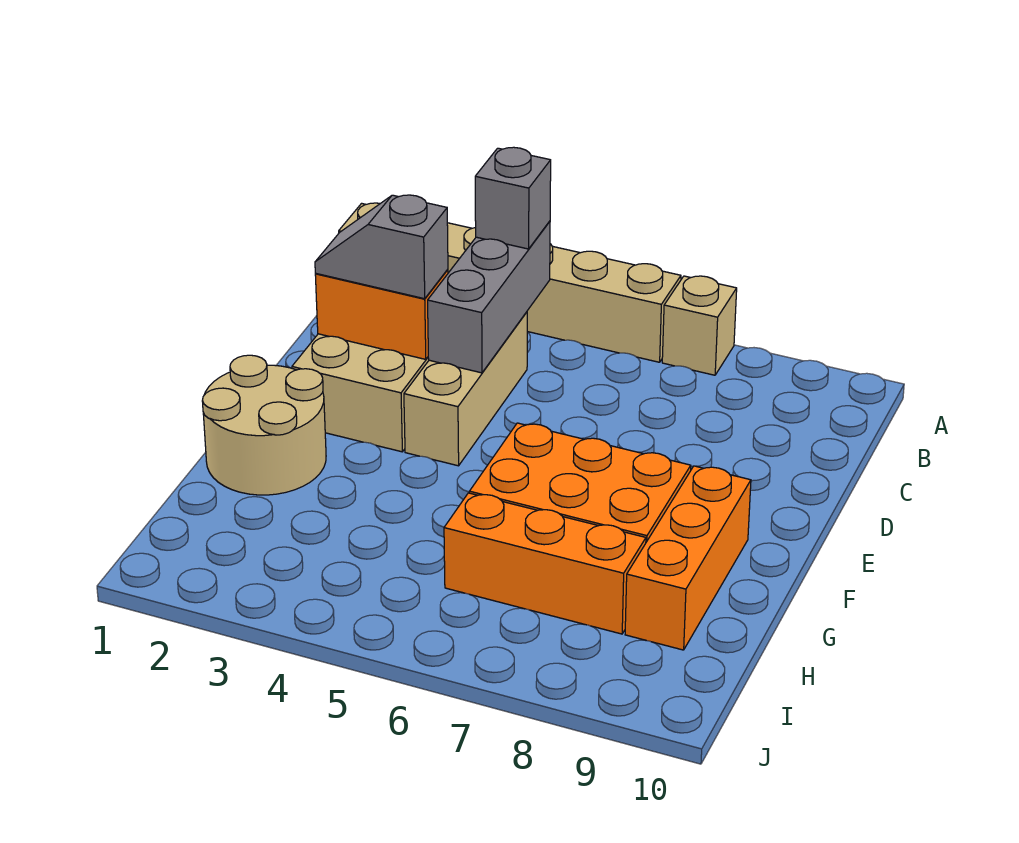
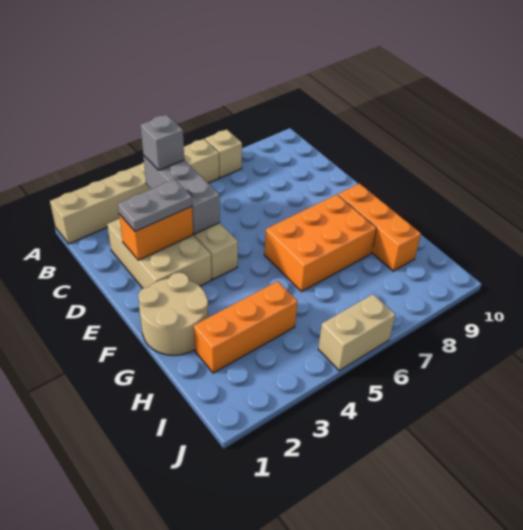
grey 1x2 slope [315,195,448,299] -> grey 1x2 plate [118,179,192,232]
orange 1x3 brick [444,493,646,634] -> orange 1x3 brick moved to [194,281,298,373]
none -> tan 1x2 brick [318,294,395,371]

